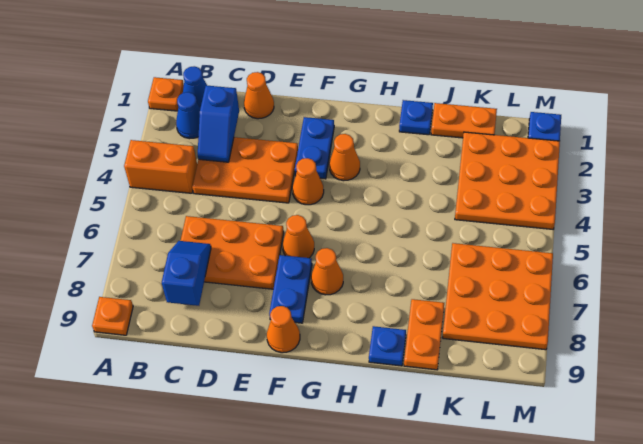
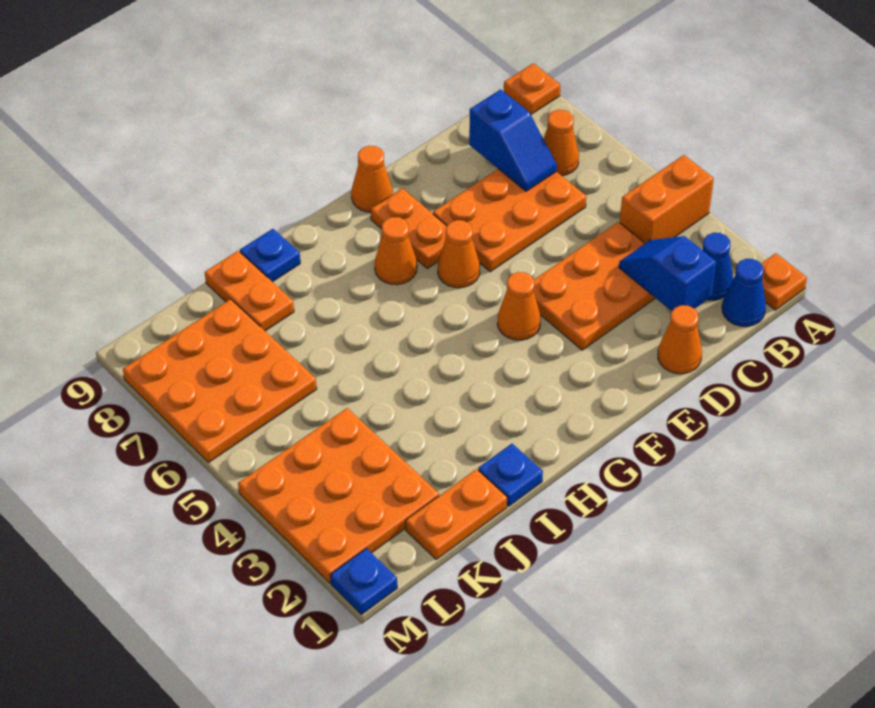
blue 1x2 plate [295,117,334,179] -> none
blue 1x2 plate [269,255,312,323] -> orange 1x2 plate [371,188,447,269]
orange 1x1 cone [329,134,360,181] -> orange 1x1 cone moved to [543,110,579,176]

